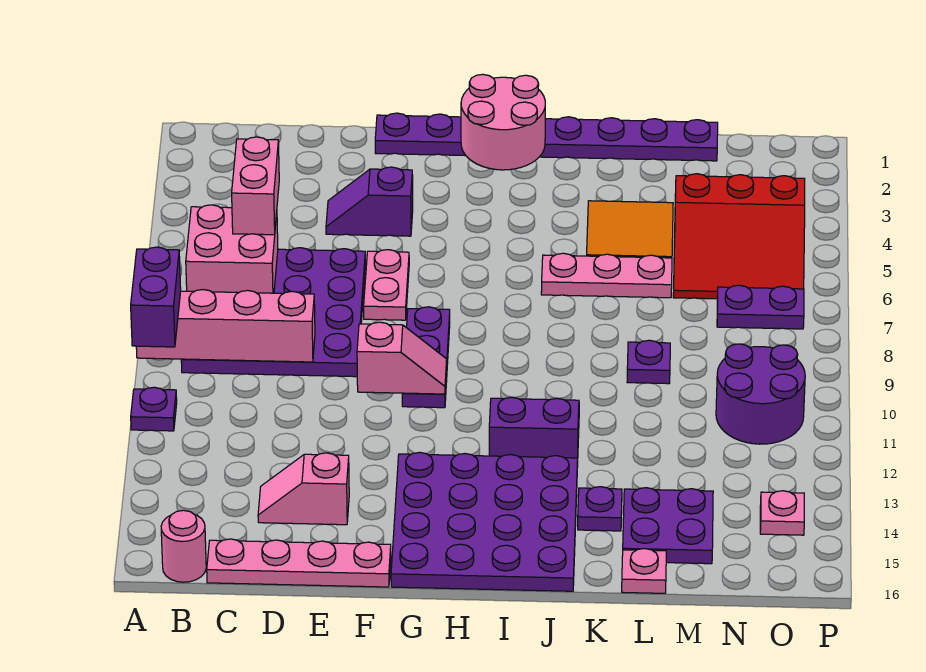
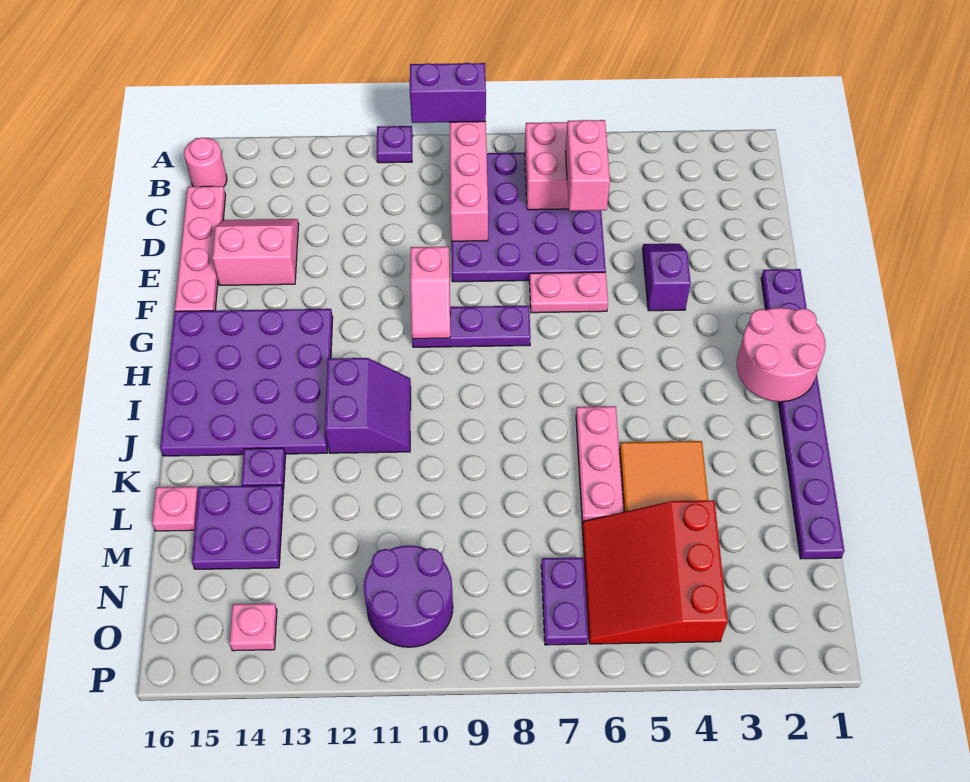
pink 1x2 brick [232,137,279,235] -> pink 1x2 brick turned to [565,120,610,211]
pink 1x2 slope [258,453,349,525] -> pink 2x2 slope [212,219,299,285]
purple 1x1 plate [627,340,670,384] -> none

